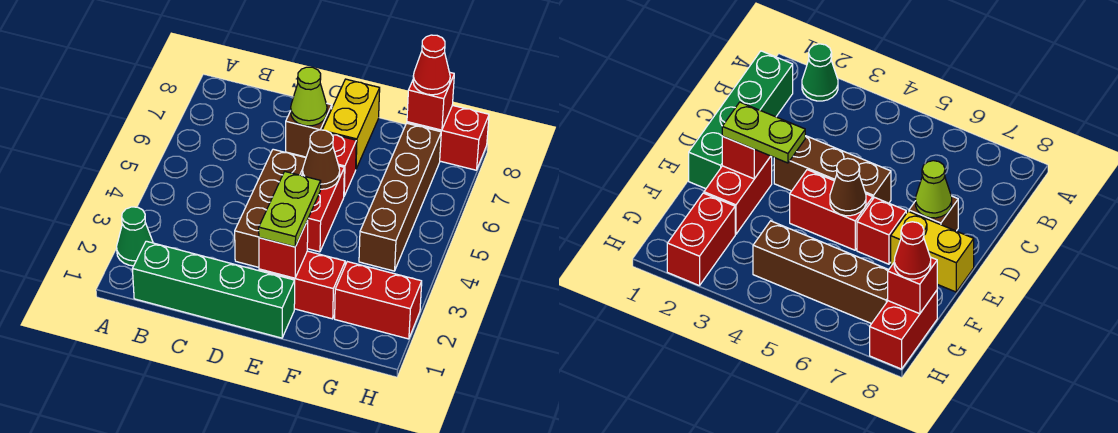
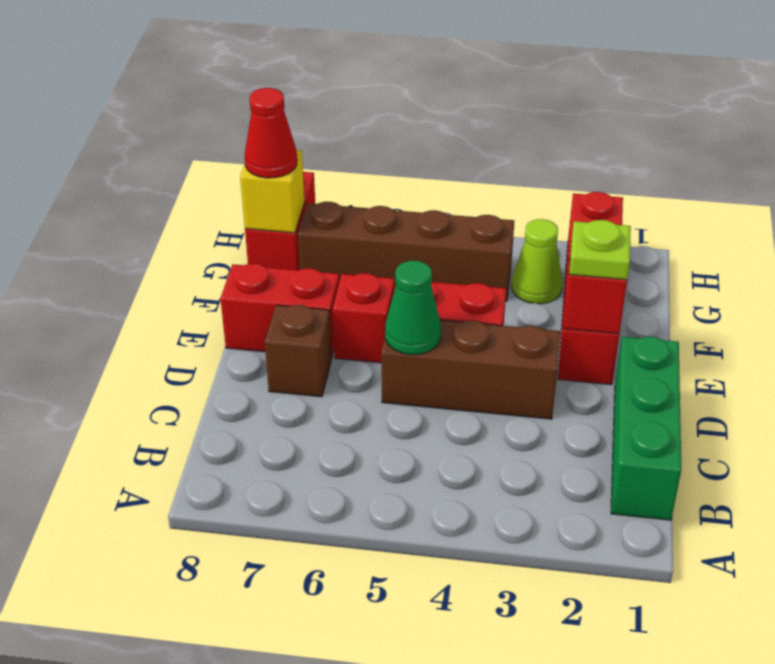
green 1x1 cone [117,207,153,266] -> green 1x1 cone moved to [385,261,441,354]
green 1x4 brick [132,241,295,338] -> green 1x3 brick [611,337,681,520]
lime 1x1 cone [291,67,327,126] -> lime 1x1 cone moved to [512,219,563,304]
lime 1x2 plate [259,172,321,247] -> lime 1x1 plate [569,220,631,280]
brown 1x1 cone [303,130,340,189] -> none
yellow 1x2 brick [322,79,380,169] -> red 1x2 brick [220,264,339,358]
red 1x1 brick [407,73,454,130] -> yellow 1x1 brick [240,150,305,233]

